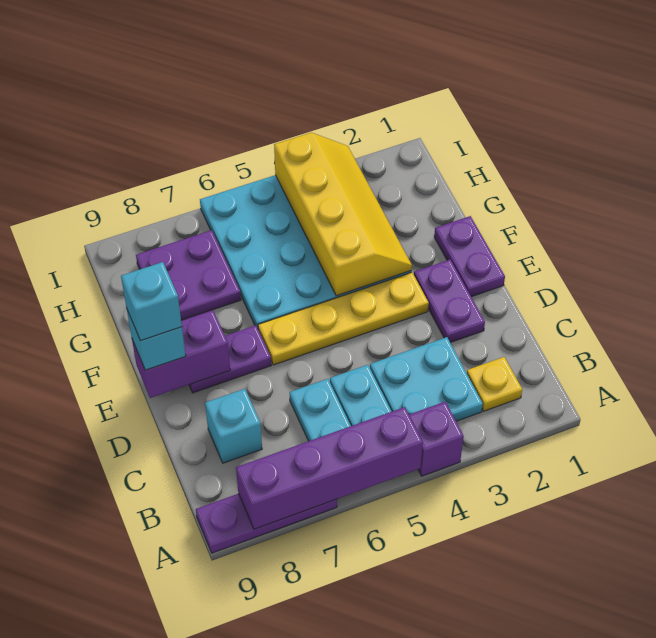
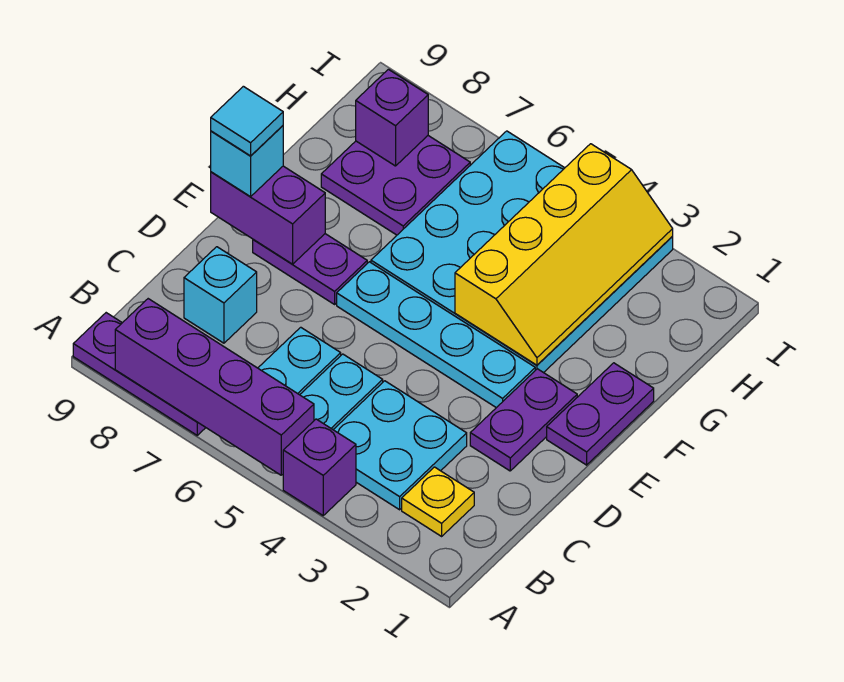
yellow 1x4 plate [258,272,429,365] -> cyan 1x4 plate [337,262,535,408]
cyan 1x1 brick [121,262,182,341] -> cyan 1x1 tile [211,86,283,156]
none -> purple 1x1 brick [356,69,428,166]

